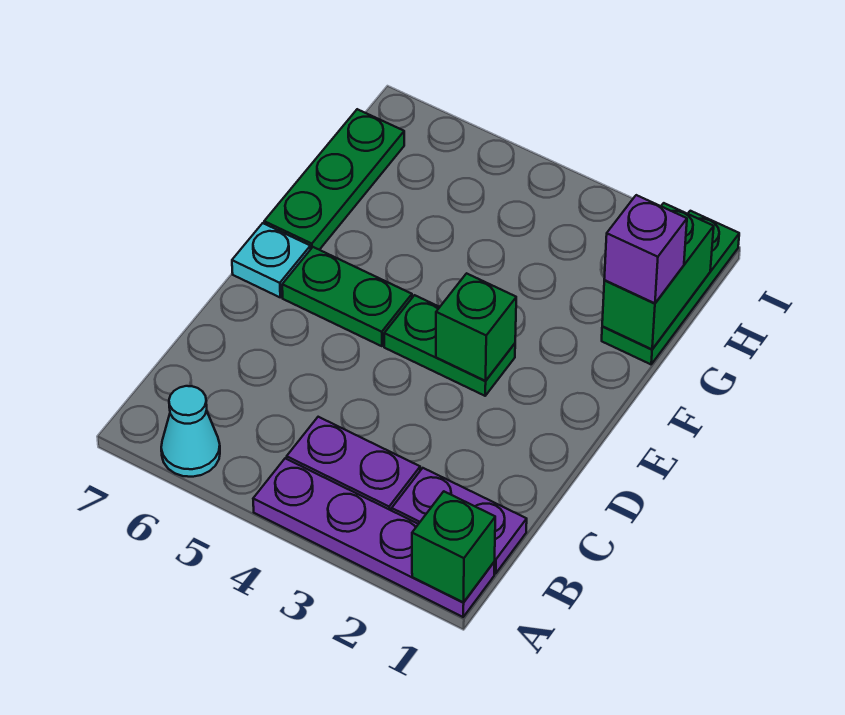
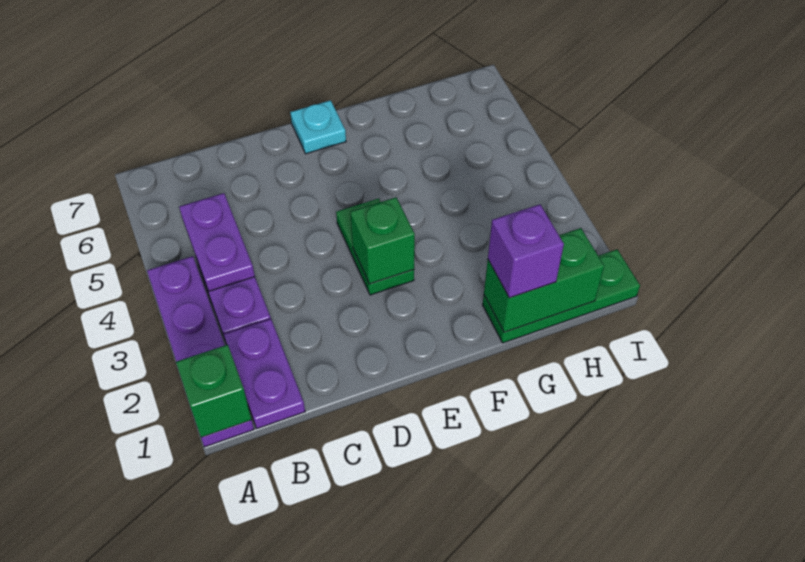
cyan 1x1 cone [161,386,220,477] -> none
none -> purple 1x2 plate [179,193,255,291]
green 1x2 plate [282,247,412,346] -> none
green 1x3 plate [264,109,404,250] -> none

